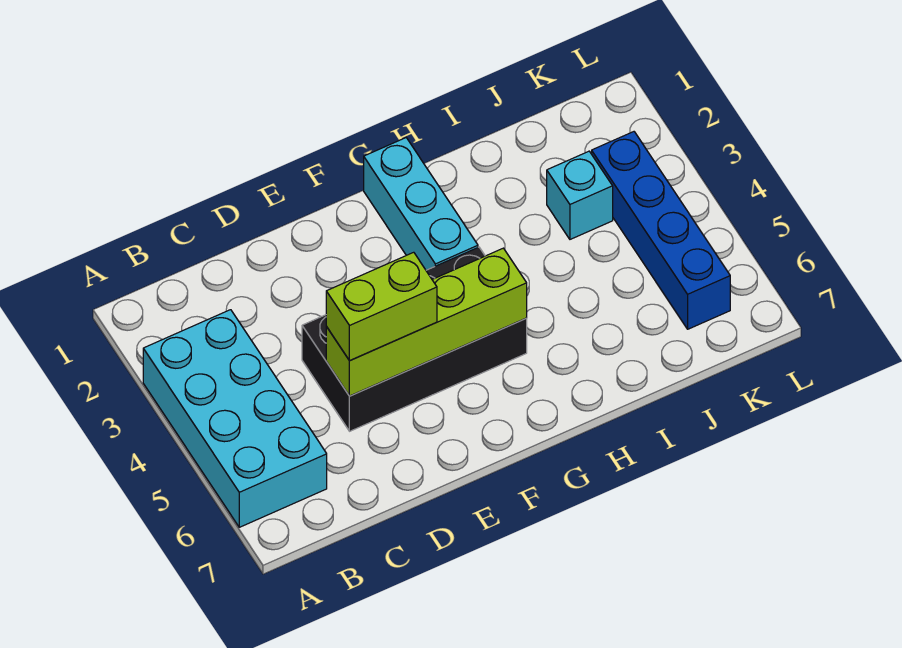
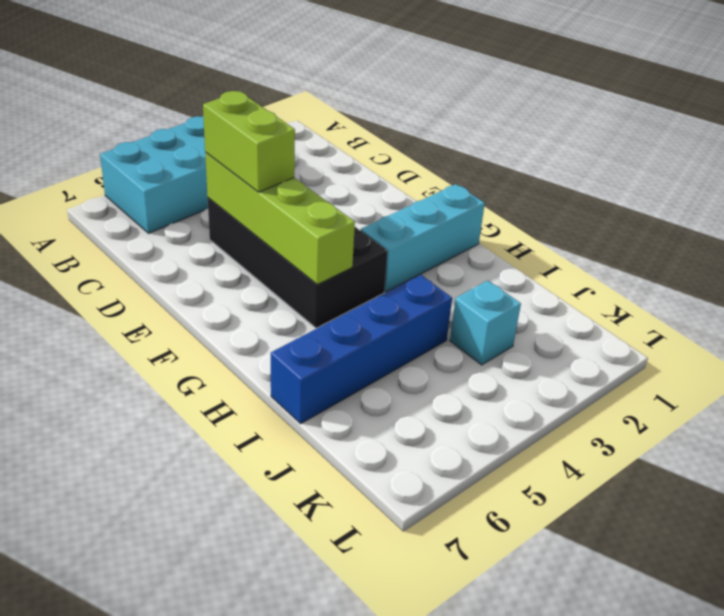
blue 1x4 brick [592,132,730,329] -> blue 1x4 brick moved to [271,275,452,424]

